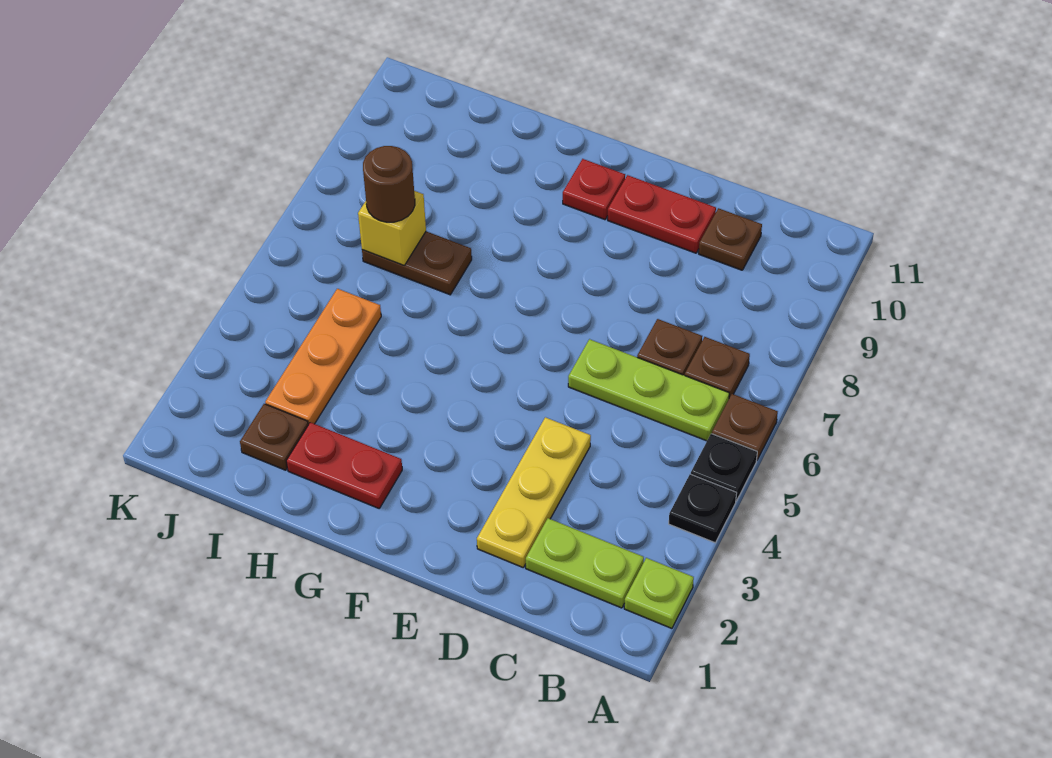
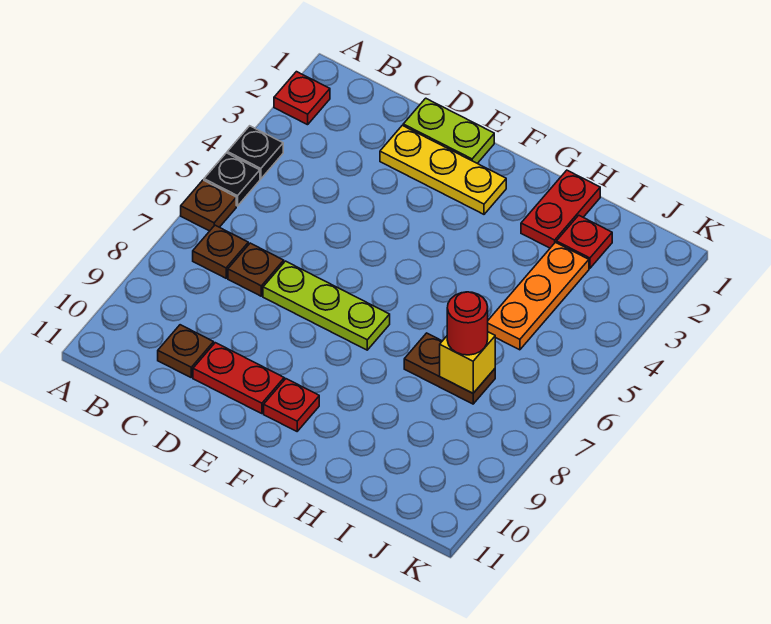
lime 1x1 plate [624,558,694,628] -> red 1x1 plate [274,72,330,125]
lime 1x2 plate [526,518,644,608] -> lime 1x2 plate moved to [403,98,494,163]
lime 1x3 plate [568,339,729,441] -> lime 1x3 plate moved to [263,261,390,350]
yellow 1x3 plate [477,417,591,567] -> yellow 1x3 plate turned to [380,125,506,214]
red 1x2 plate [286,422,402,508] -> red 1x2 plate turned to [521,170,600,248]
brown 1x1 plate [240,404,308,470] -> red 1x1 plate [556,215,612,268]
brown 1x1 round brick [363,146,415,222] -> red 1x1 round brick [447,292,488,355]

